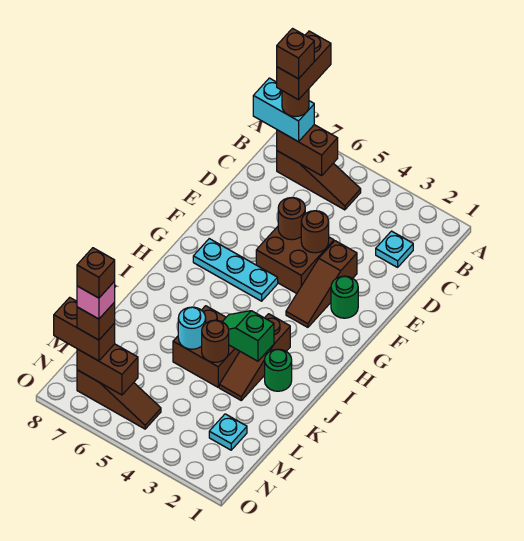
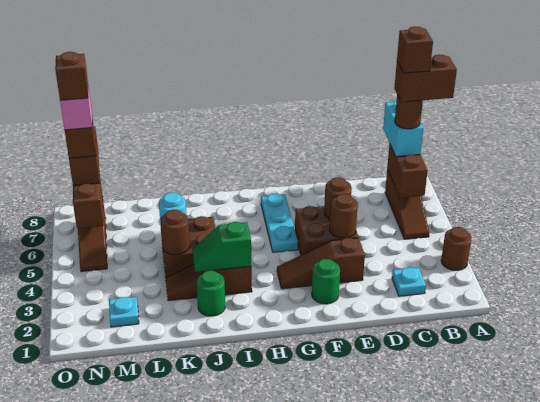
none -> brown 1x1 round brick [441,227,472,270]
green 1x2 slope [222,311,274,361] -> green 1x2 slope turned to [192,222,251,272]

